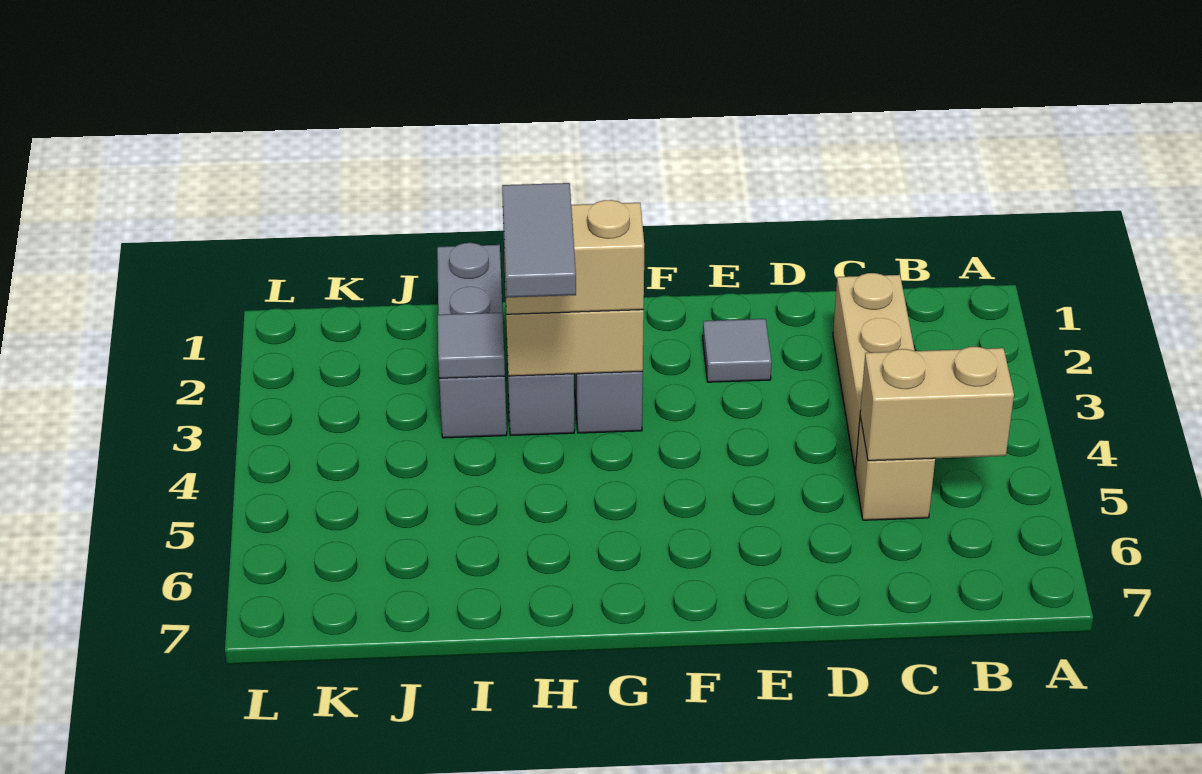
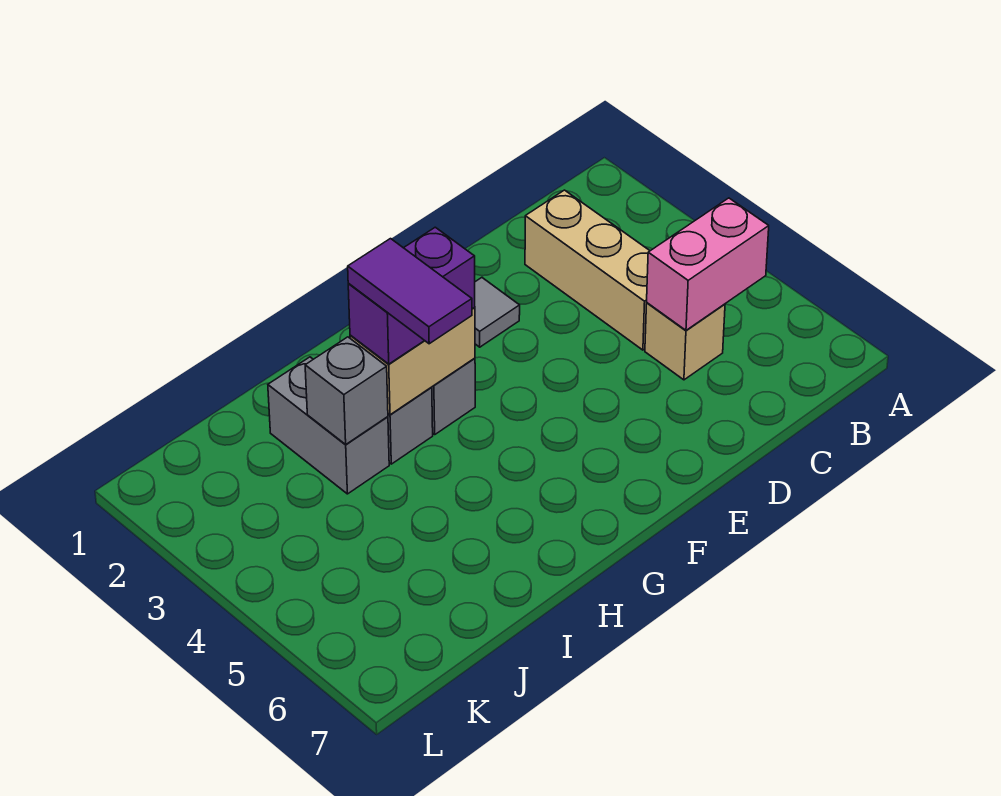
tan 1x2 brick [860,347,1014,461] -> pink 1x2 brick [647,198,769,330]
tan 1x2 brick [503,200,644,314] -> purple 1x2 brick [348,227,475,364]
grey 1x2 tile [502,183,576,298] -> purple 1x2 tile [348,239,472,344]
grey 1x3 brick [437,243,507,438] -> grey 1x2 brick [268,357,389,494]
grey 1x1 tile [438,313,505,378] -> grey 1x1 brick [305,337,388,445]

